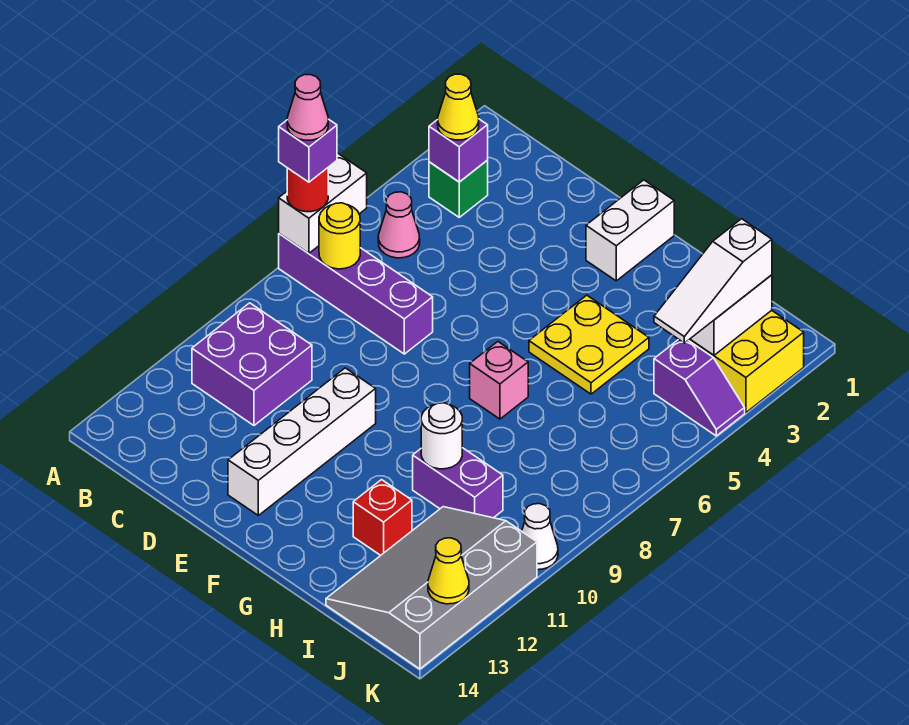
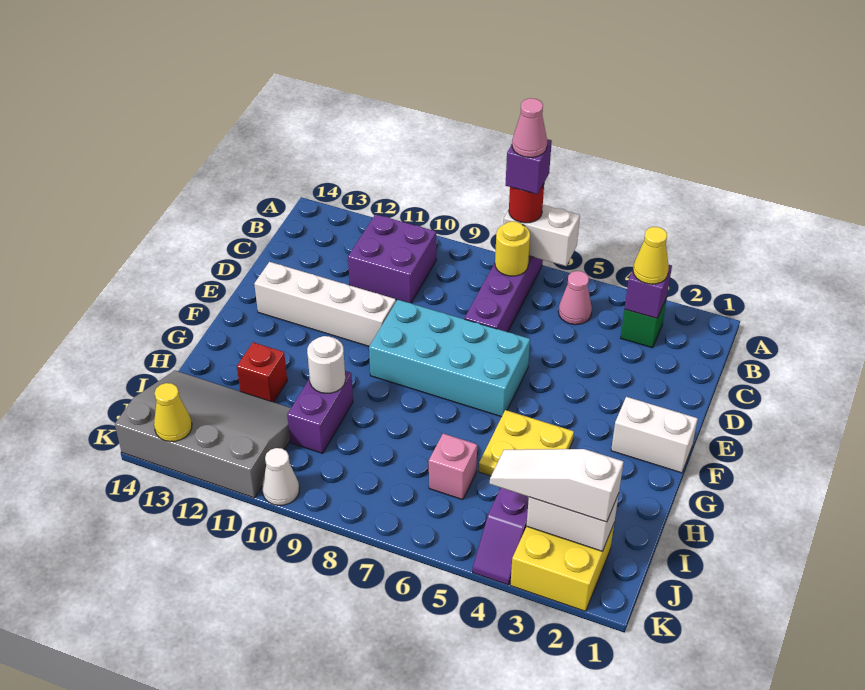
none -> cyan 2x4 brick [369,300,530,417]
pink 1x1 brick [470,342,528,419] -> pink 1x1 brick moved to [429,434,477,500]

